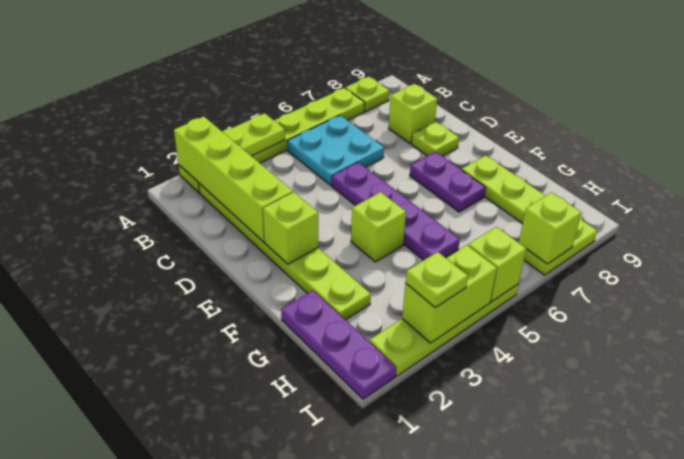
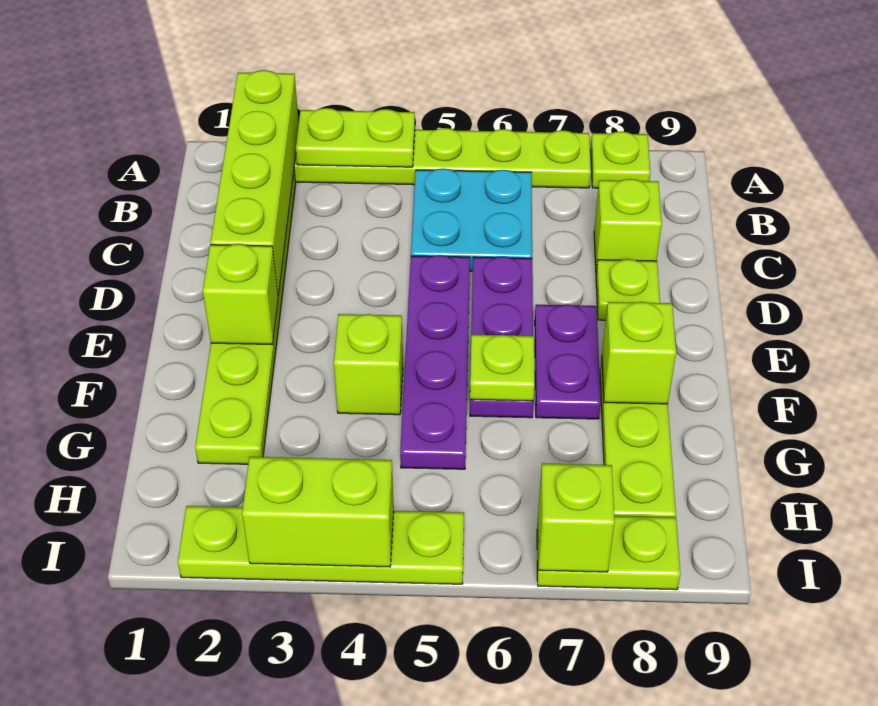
purple 1x3 plate [281,291,396,399] -> purple 1x3 plate moved to [470,257,534,418]
lime 1x1 plate [406,252,468,308] -> lime 1x1 plate moved to [470,335,535,401]
lime 1x1 brick [468,227,526,302] -> lime 1x1 brick moved to [602,302,676,404]

